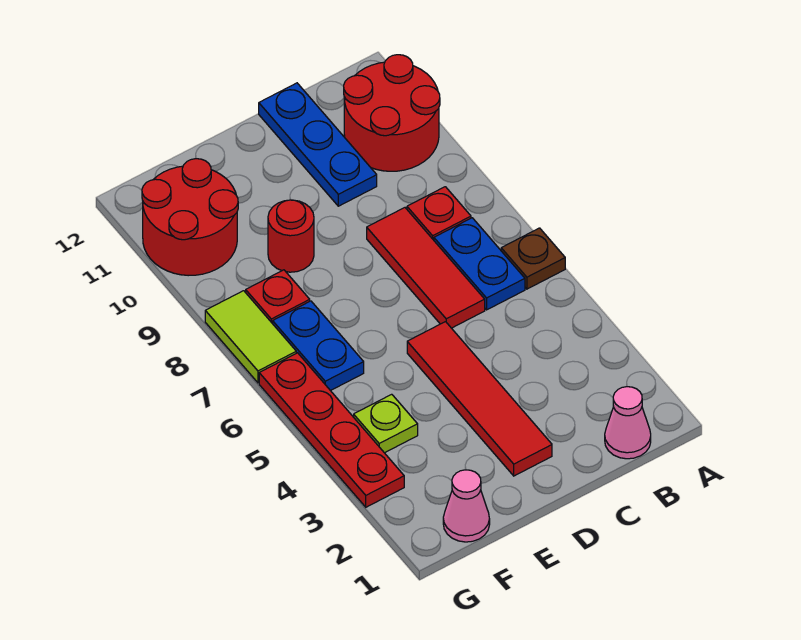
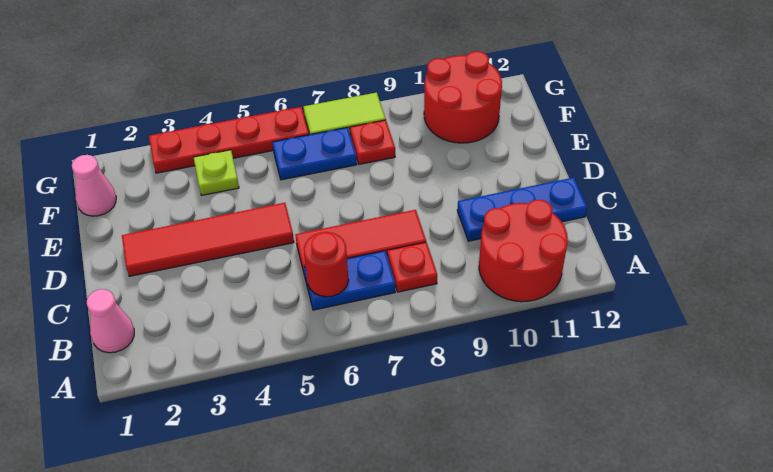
brown 1x1 plate [501,228,565,289] -> none
red 1x1 round brick [268,200,314,272] -> red 1x1 round brick moved to [304,232,349,297]

